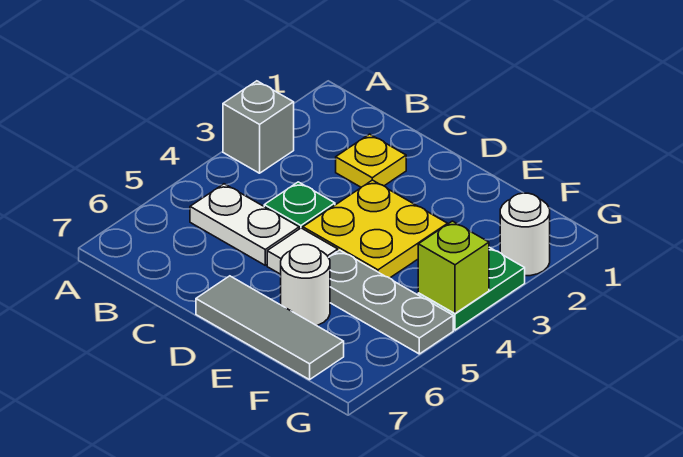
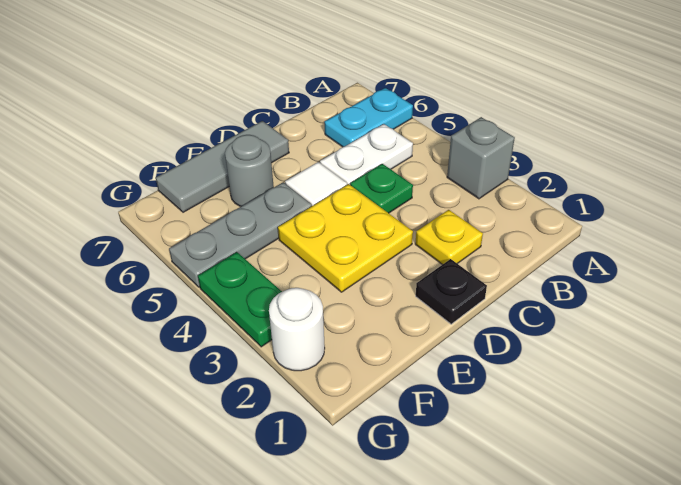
none -> cyan 1x2 plate [325,88,413,147]
none -> black 1x1 plate [416,259,487,324]
white 1x1 round brick [281,245,330,326] -> grey 1x1 round brick [225,135,274,206]
lime 1x1 brick [418,221,489,314] -> none

